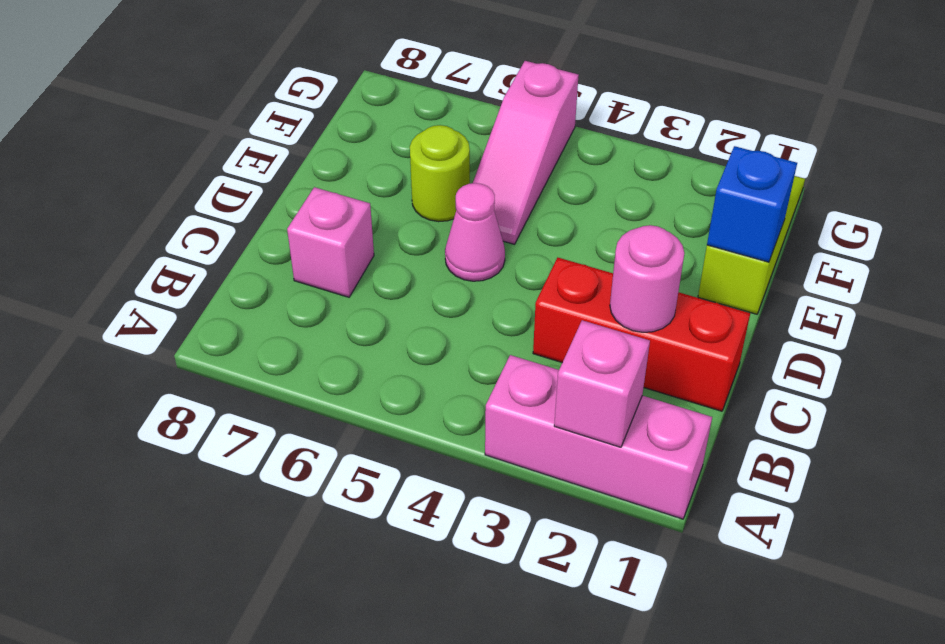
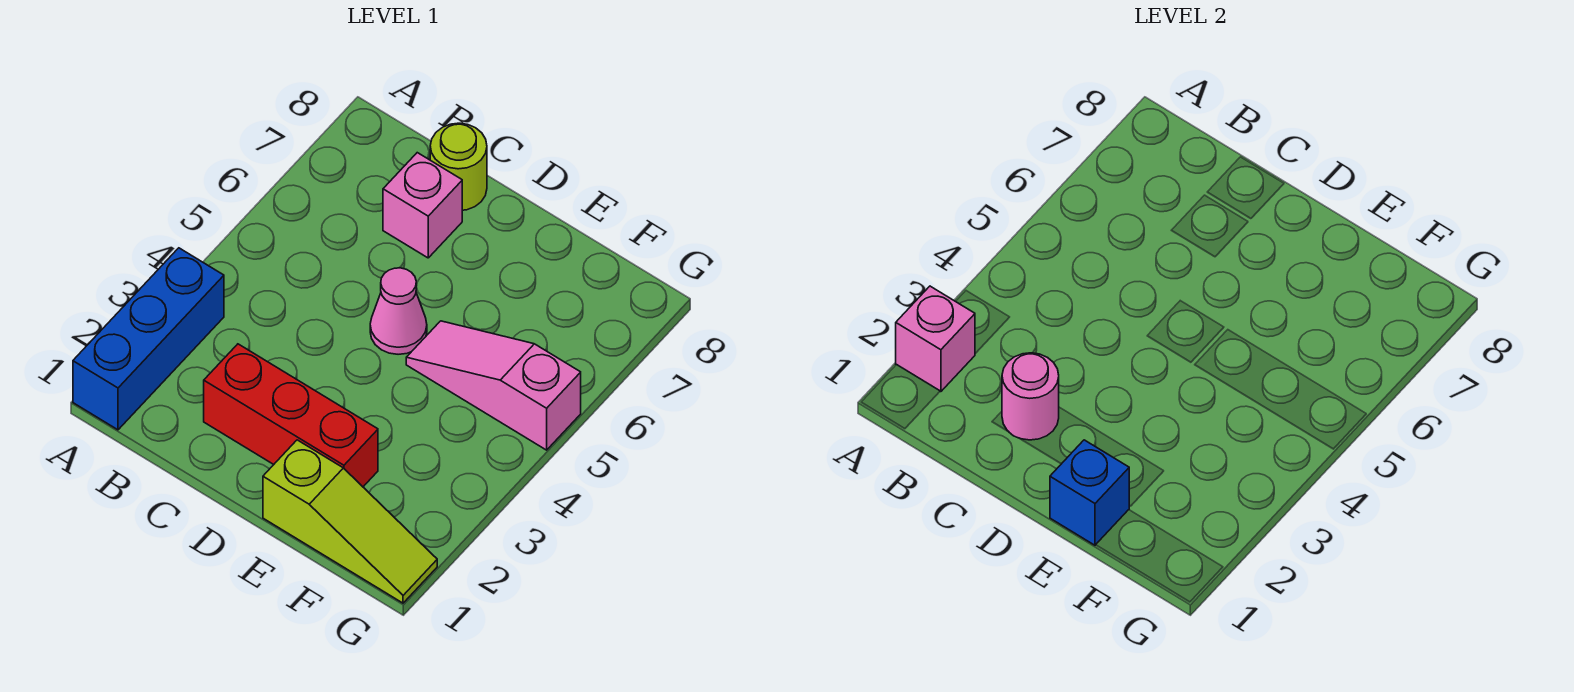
pink 1x3 brick [485,355,712,519] -> blue 1x3 brick [73,248,224,430]
red 1x3 brick [533,258,750,411] -> red 1x3 brick turned to [204,344,378,487]
lime 1x1 round brick [410,125,470,222] -> lime 1x1 round brick moved to [430,123,487,210]

